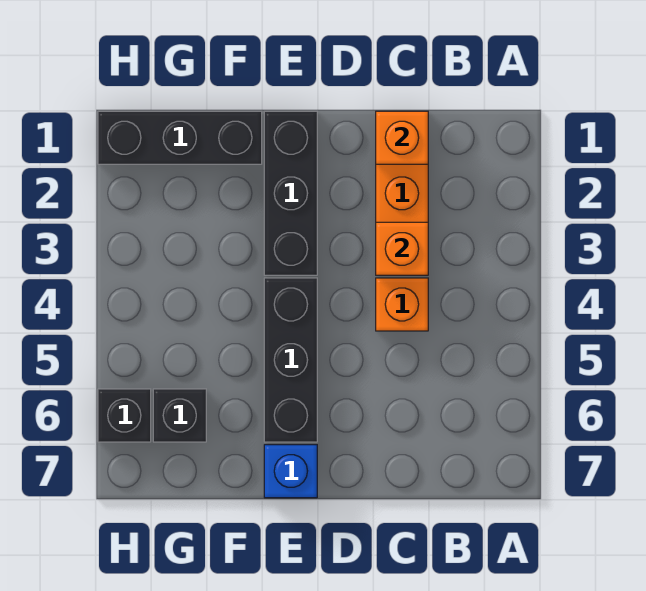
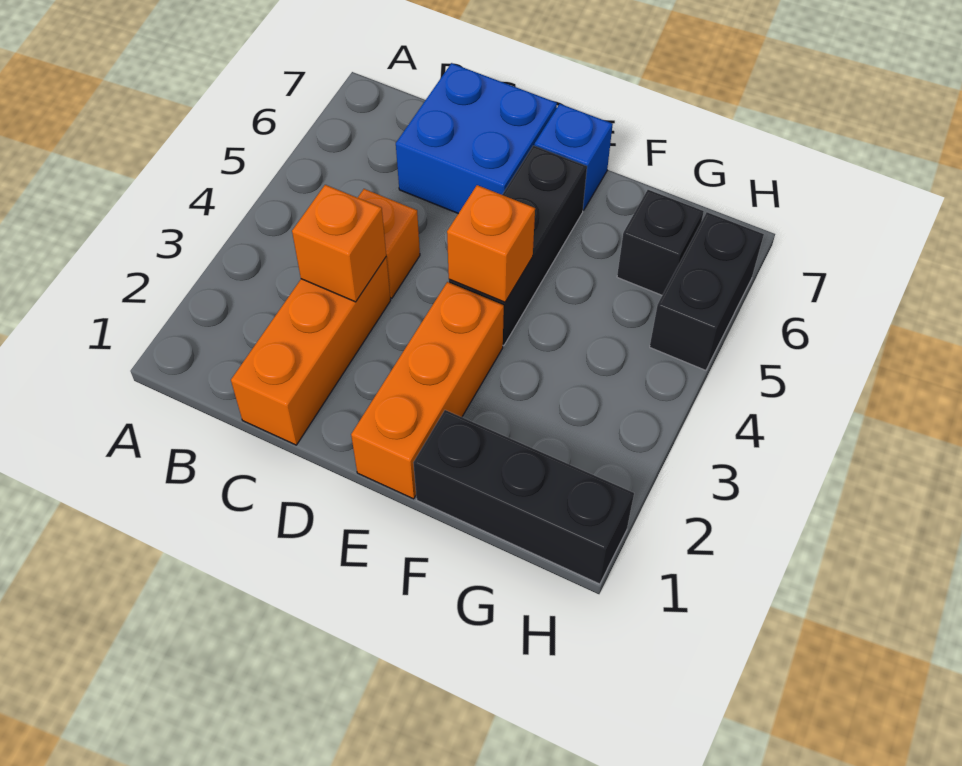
orange 1x1 brick [376,111,428,164] -> orange 1x1 brick moved to [447,185,535,302]
none -> blue 2x2 brick [396,63,557,214]
black 1x3 brick [264,111,317,275] -> orange 1x3 brick [351,282,504,499]
black 1x1 brick [98,389,151,442] -> black 1x2 brick [650,212,764,370]

